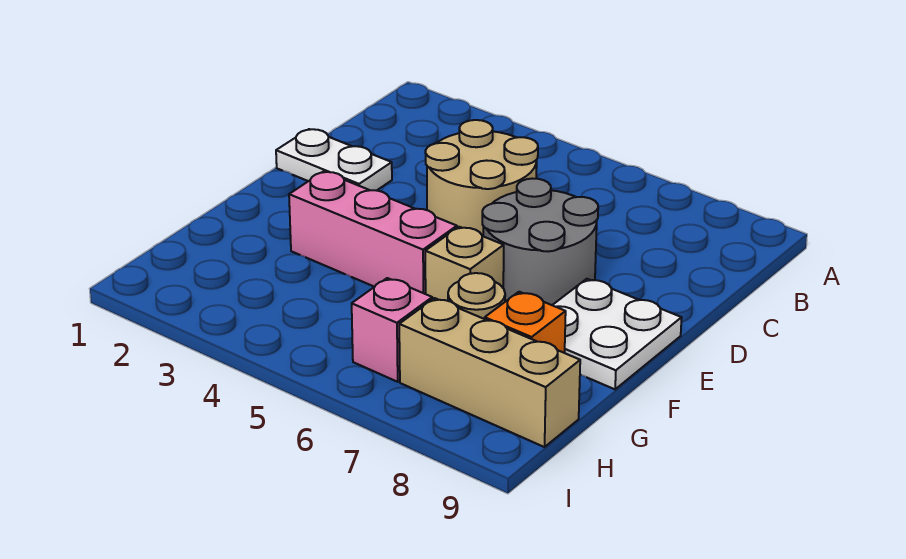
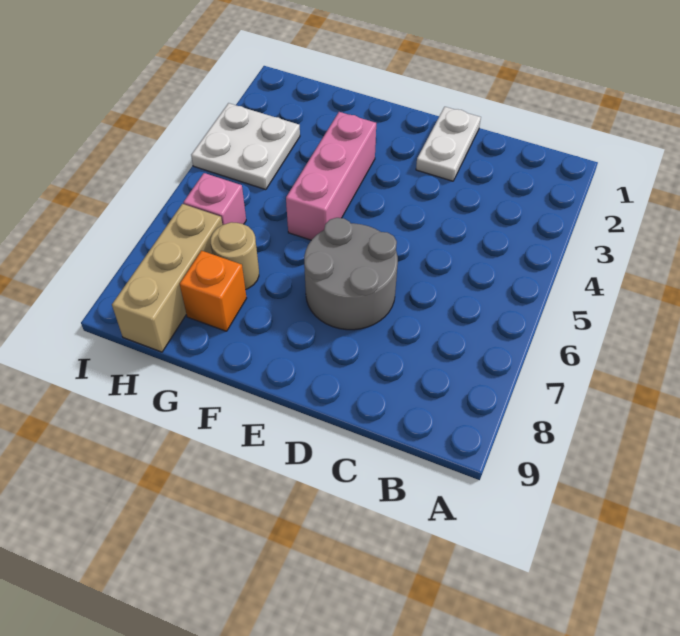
tan 2x2 round brick [425,120,538,236] -> none
white 2x2 plate [553,279,682,389] -> white 2x2 plate moved to [191,103,300,190]
tan 1x1 brick [425,227,504,301] -> none

